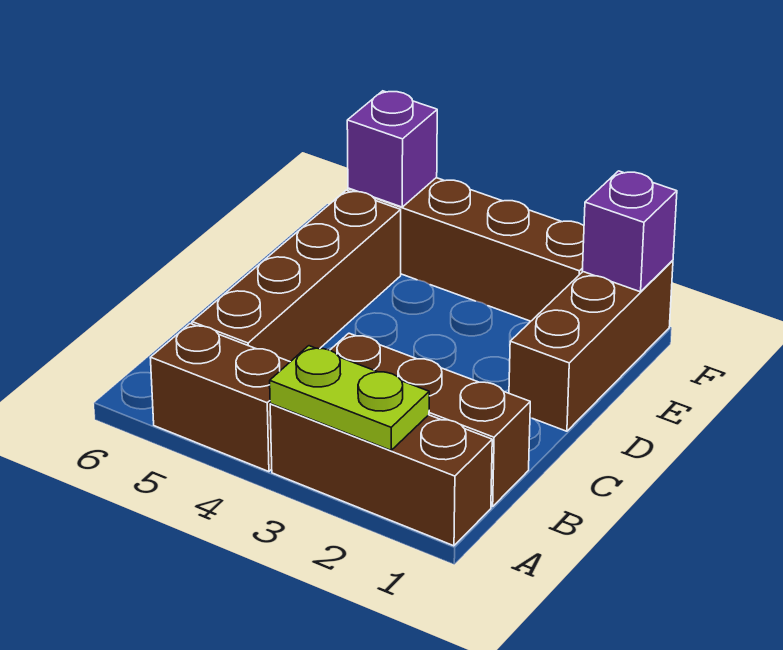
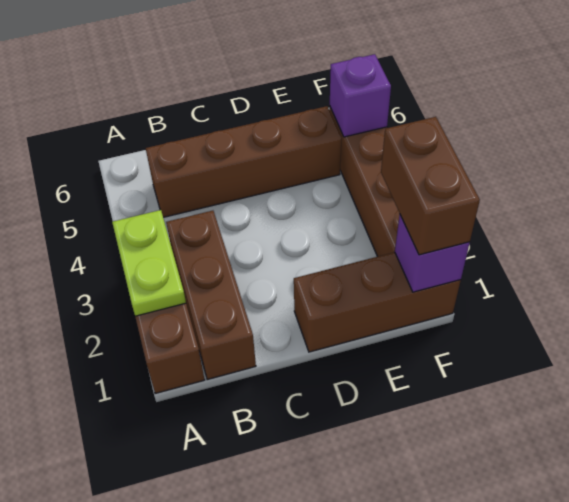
brown 1x2 brick [150,324,290,472] -> brown 1x2 brick moved to [381,117,480,255]

